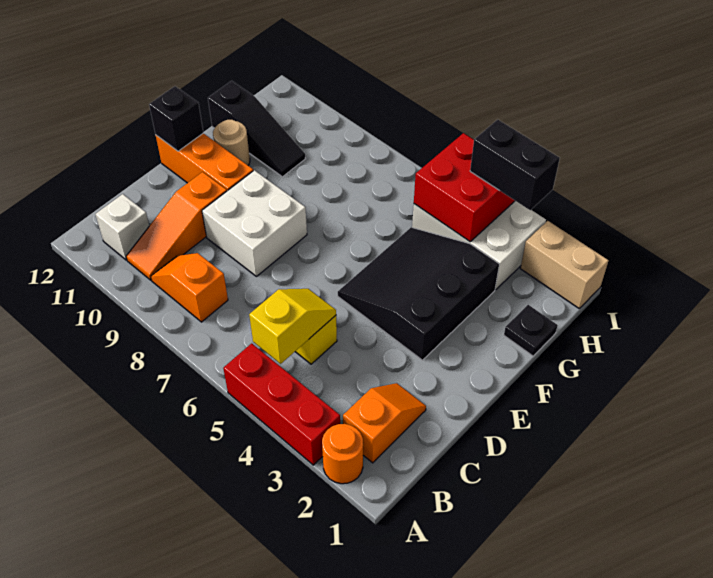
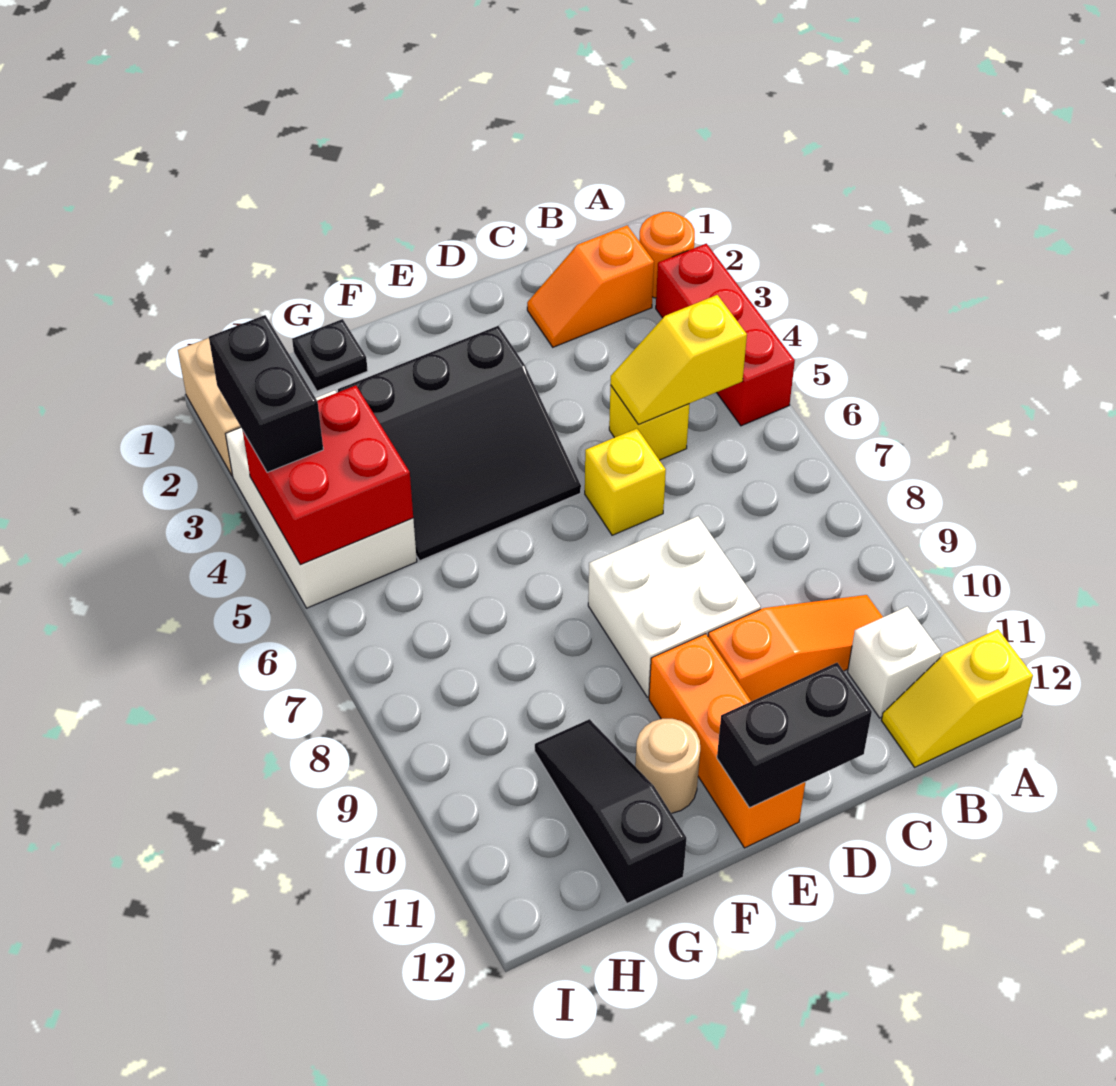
none -> yellow 1x2 slope [881,629,1033,767]
orange 1x2 slope [151,253,228,322] -> none
none -> yellow 1x1 brick [585,429,666,535]
black 1x1 brick [149,86,203,151] -> black 1x2 brick [717,663,872,808]

